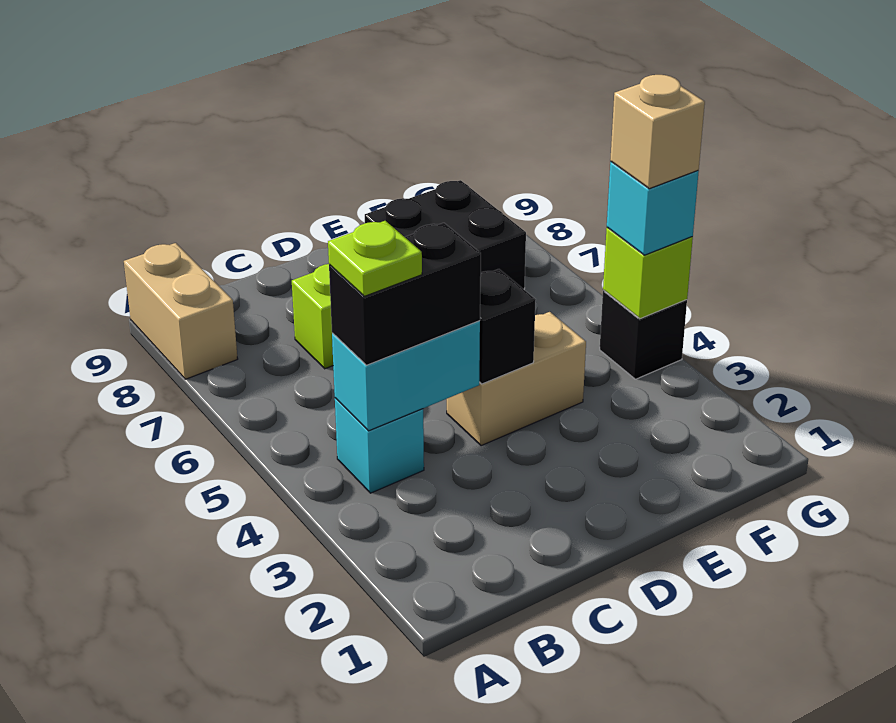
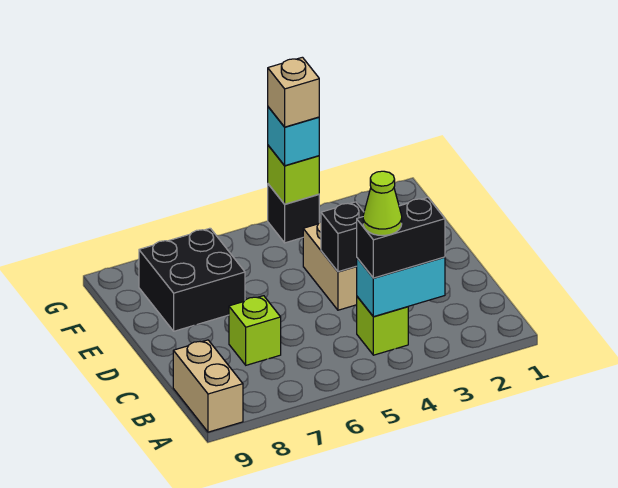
tan 1x2 brick [124,243,238,379] -> tan 1x2 brick turned to [173,340,243,432]
cyan 1x1 brick [335,398,424,493] -> lime 1x1 brick [357,297,408,355]
cyan 1x2 brick [332,321,480,431] -> cyan 1x2 brick turned to [356,257,445,317]
black 1x2 brick [329,223,481,365] -> black 1x2 brick turned to [357,197,445,278]
lime 1x1 plate [328,221,422,296] -> lime 1x1 cone [363,171,402,235]

